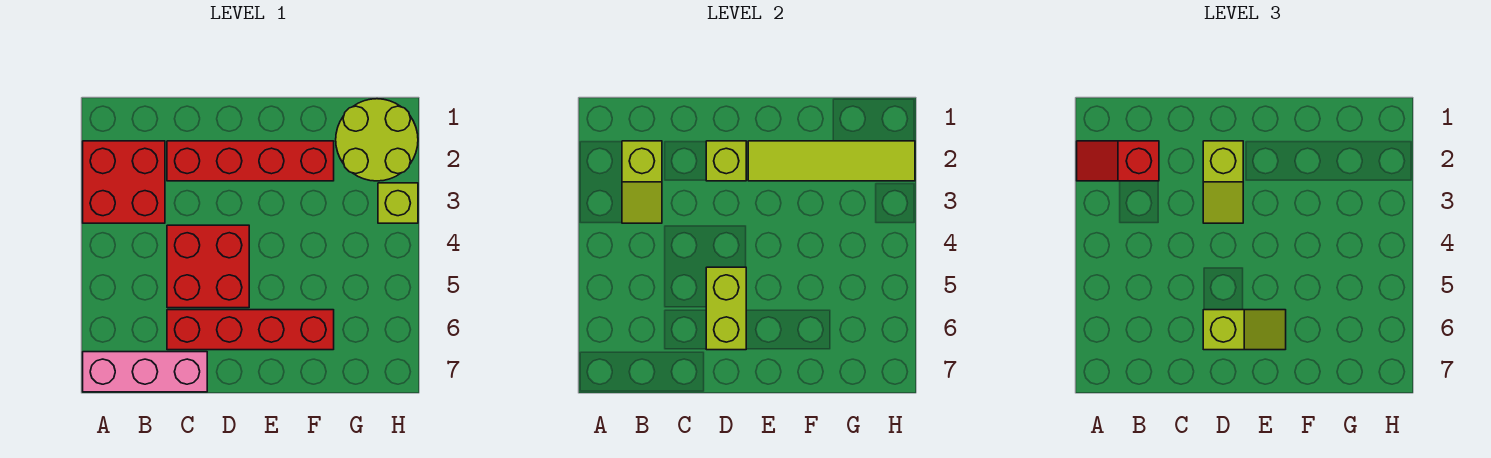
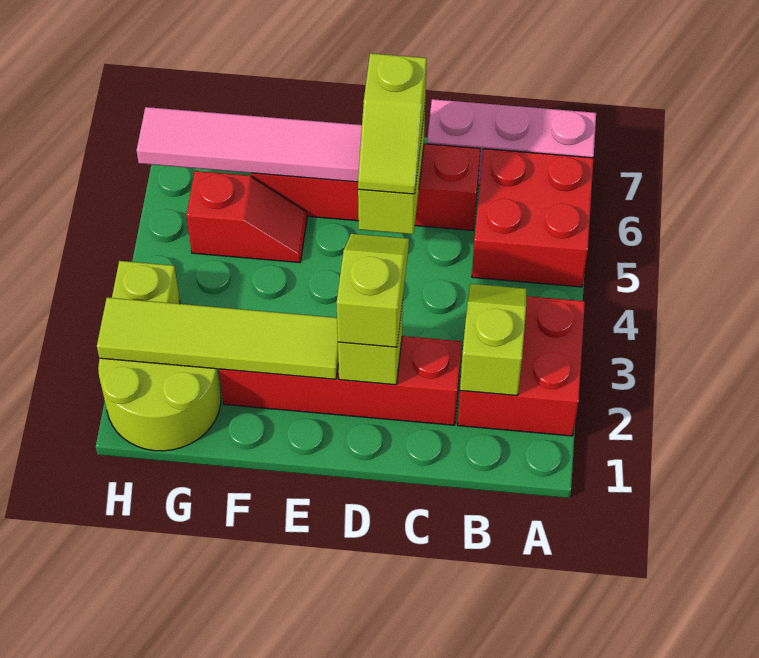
red 1x2 slope [1077,141,1159,181] -> red 1x2 slope moved to [186,171,307,263]
red 2x2 brick [167,225,249,308] -> red 2x2 brick moved to [472,149,594,287]
lime 1x2 slope [1203,310,1286,350] -> lime 1x2 slope turned to [358,53,427,194]
none -> pink 1x4 tile [137,107,362,182]

